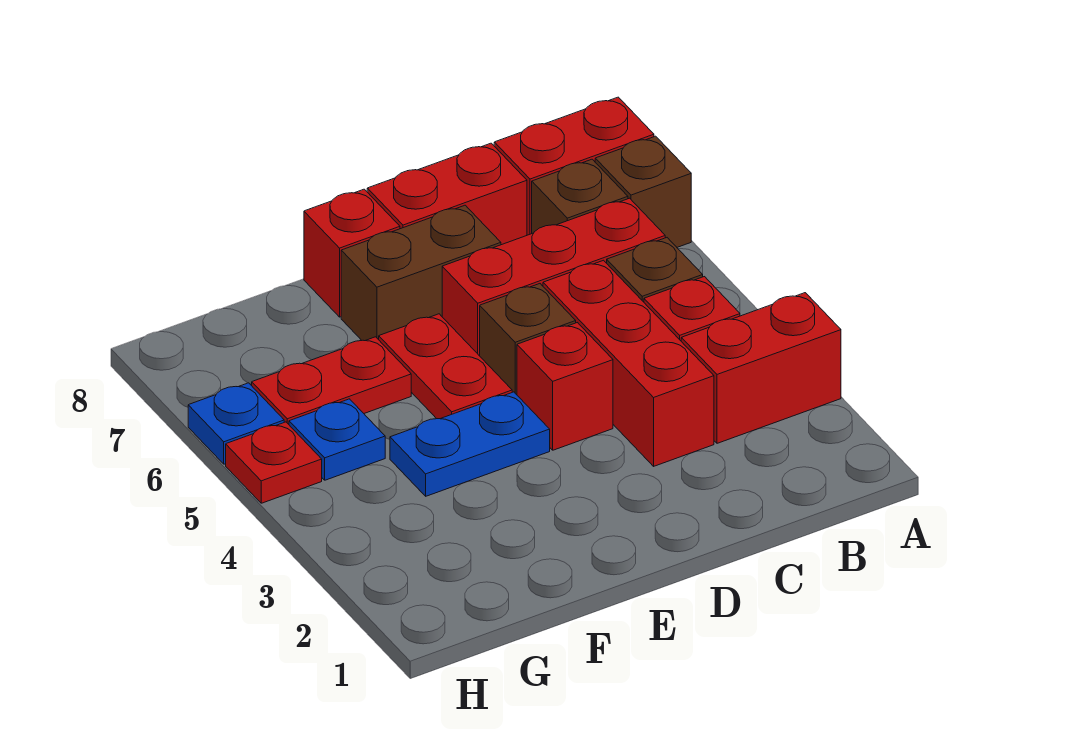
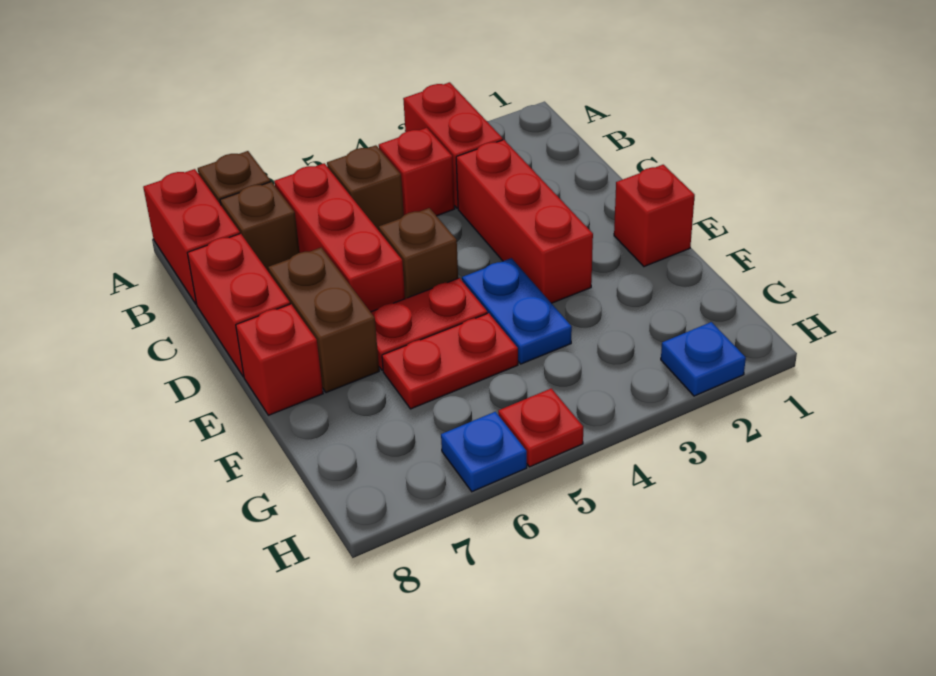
red 1x3 brick [543,260,714,466] -> red 1x3 brick turned to [456,140,593,303]
red 1x1 brick [517,323,613,450] -> red 1x1 brick moved to [614,165,695,267]
red 1x2 plate [252,337,411,424] -> red 1x2 plate turned to [382,313,518,409]
blue 1x1 plate [289,399,385,480] -> blue 1x1 plate moved to [661,322,746,396]

